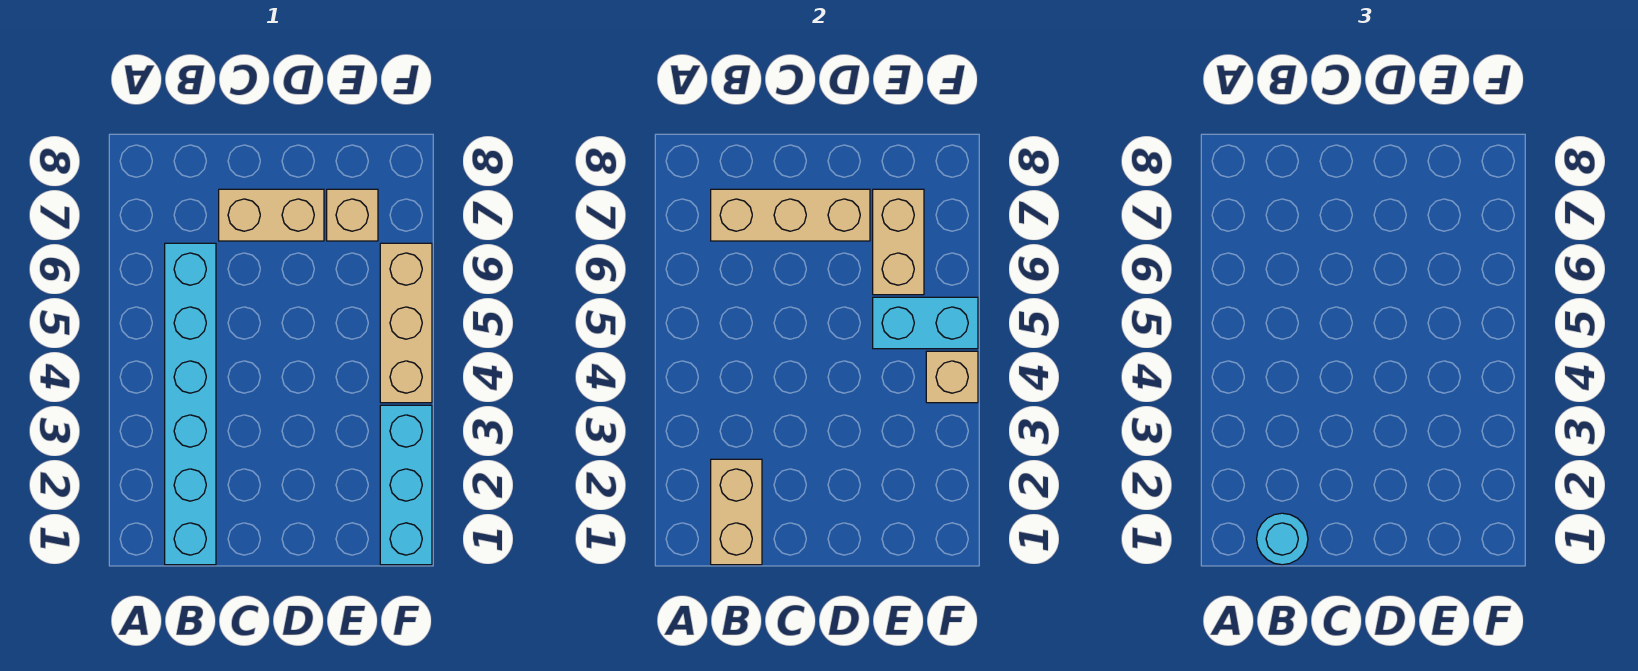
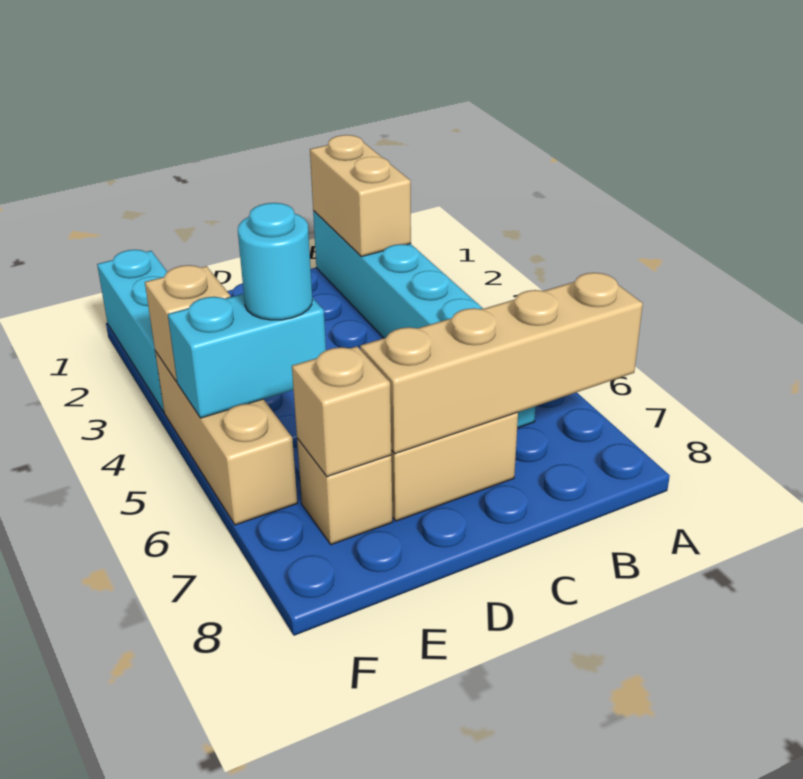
cyan 1x1 round brick [1257,513,1308,565] -> cyan 1x1 round brick moved to [238,203,312,320]
tan 1x3 brick [711,189,870,241] -> tan 1x4 brick [360,273,643,454]
tan 1x2 brick [873,189,924,295] -> tan 1x1 brick [292,346,391,477]

